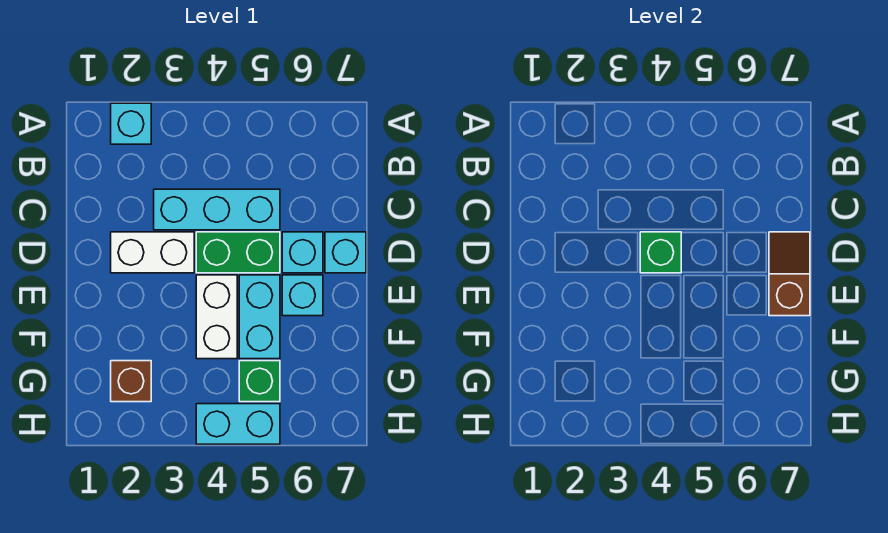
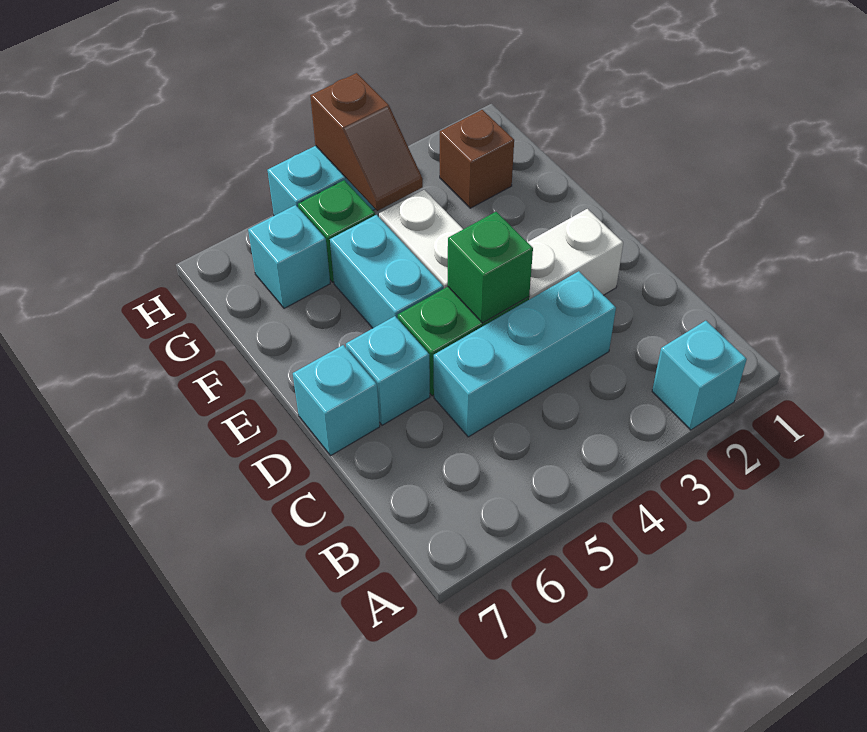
brown 1x2 slope [769,232,810,316] -> brown 1x2 slope moved to [310,73,423,211]
cyan 1x1 brick [282,275,323,316] -> cyan 1x1 brick moved to [248,205,330,308]

